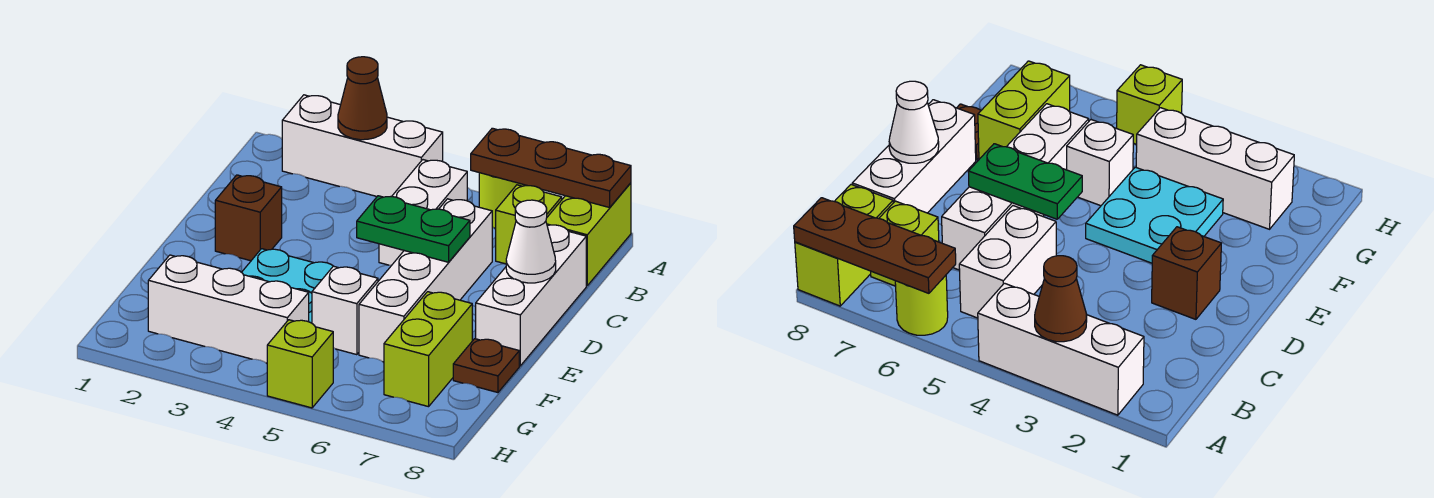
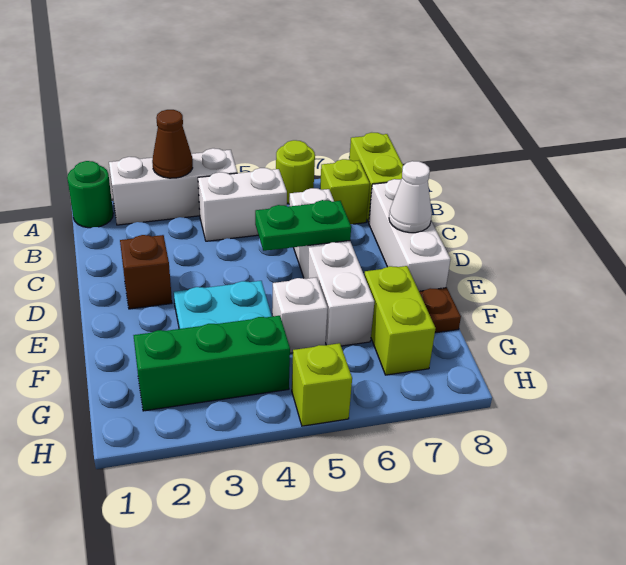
none -> green 1x1 round brick [67,161,113,228]
brown 1x3 plate [471,128,631,208] -> none
white 1x2 brick [379,160,467,265] -> white 1x2 brick turned to [198,168,287,241]
white 1x3 brick [148,255,309,363] -> green 1x3 brick [133,316,290,411]

